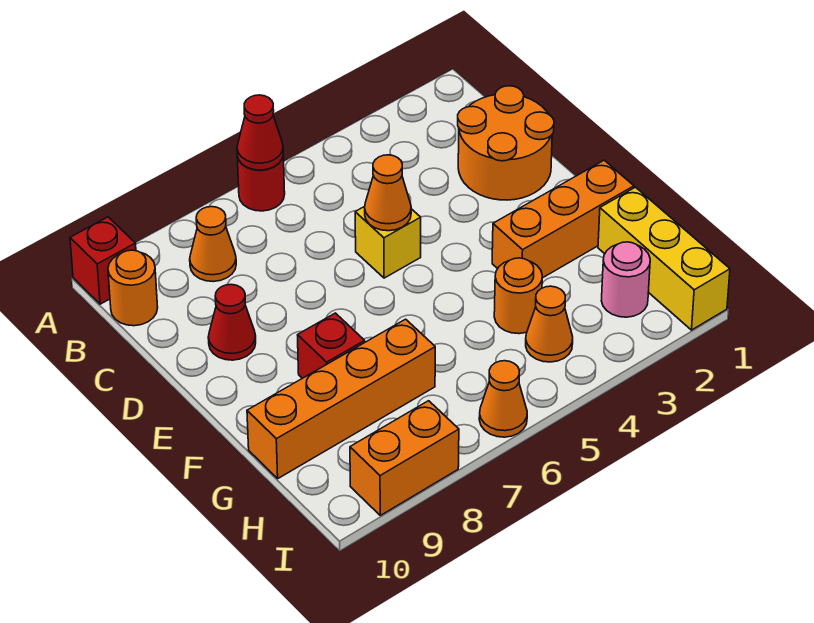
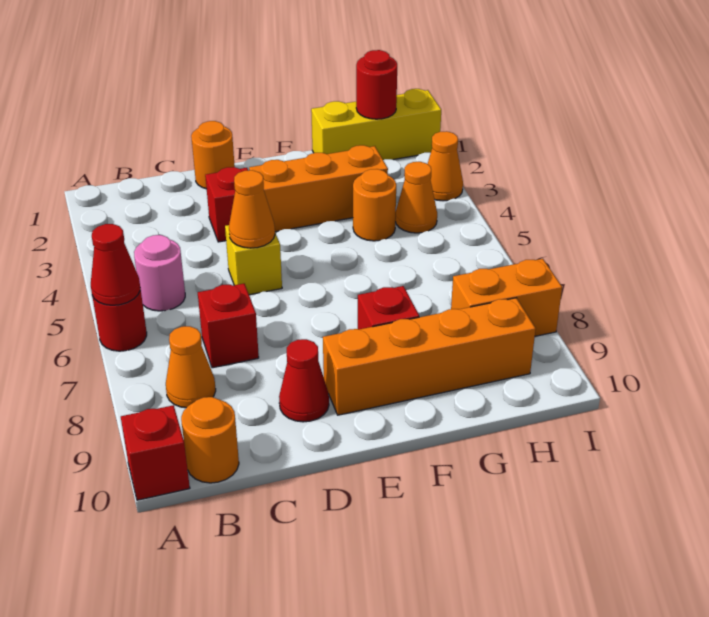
orange 2x2 round brick [458,86,554,200] -> orange 1x1 round brick [191,121,235,189]
none -> red 1x1 brick [198,284,259,368]
none -> red 1x1 brick [205,167,248,242]
orange 1x3 brick [492,160,634,278] -> orange 1x3 brick turned to [249,145,388,232]
orange 1x4 brick [247,319,435,478] -> orange 1x4 brick turned to [323,298,536,415]
none -> red 1x1 round brick [356,50,397,119]
pink 1x1 round brick [601,242,650,317] -> pink 1x1 round brick moved to [134,235,185,311]
orange 1x1 cone [479,361,527,437] -> orange 1x1 cone moved to [428,131,463,201]
orange 1x2 brick [350,401,459,515] -> orange 1x2 brick turned to [451,259,562,336]

